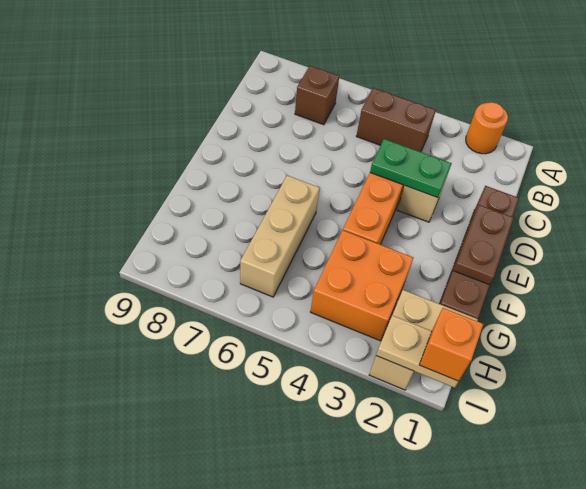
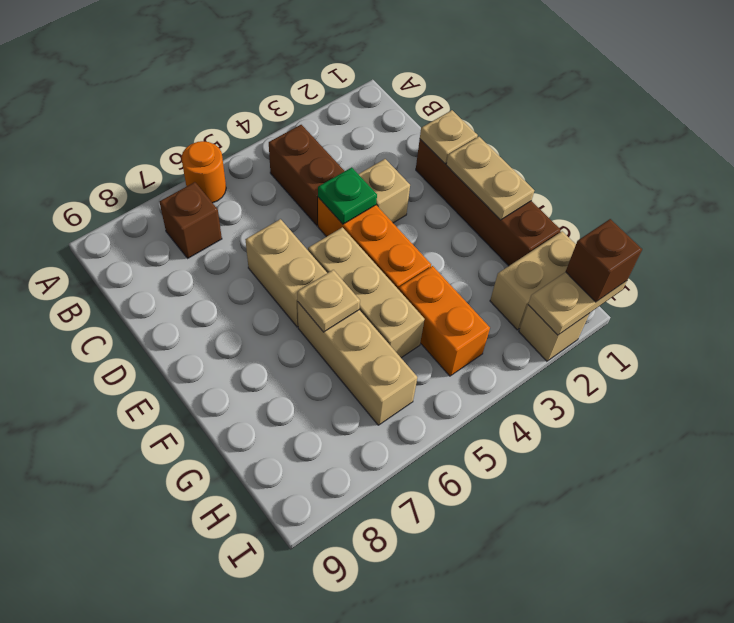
orange 1x1 round brick [466,102,508,154] -> orange 1x1 round brick moved to [181,141,226,203]
brown 1x2 brick [356,88,436,152] -> brown 1x2 brick turned to [269,125,344,226]
none -> tan 1x1 plate [420,110,478,164]
green 1x2 plate [370,139,452,198] -> green 1x1 plate [318,167,377,224]
none -> tan 1x2 brick [245,219,327,327]
brown 1x2 plate [454,205,514,285] -> tan 1x2 plate [446,137,534,220]
none -> tan 1x3 brick [308,227,425,358]
none -> tan 1x1 plate [297,270,360,332]
orange 2x2 brick [310,231,413,341] -> orange 1x2 brick [399,266,490,376]
orange 1x1 brick [419,308,483,381] -> brown 1x1 brick [566,219,642,302]

